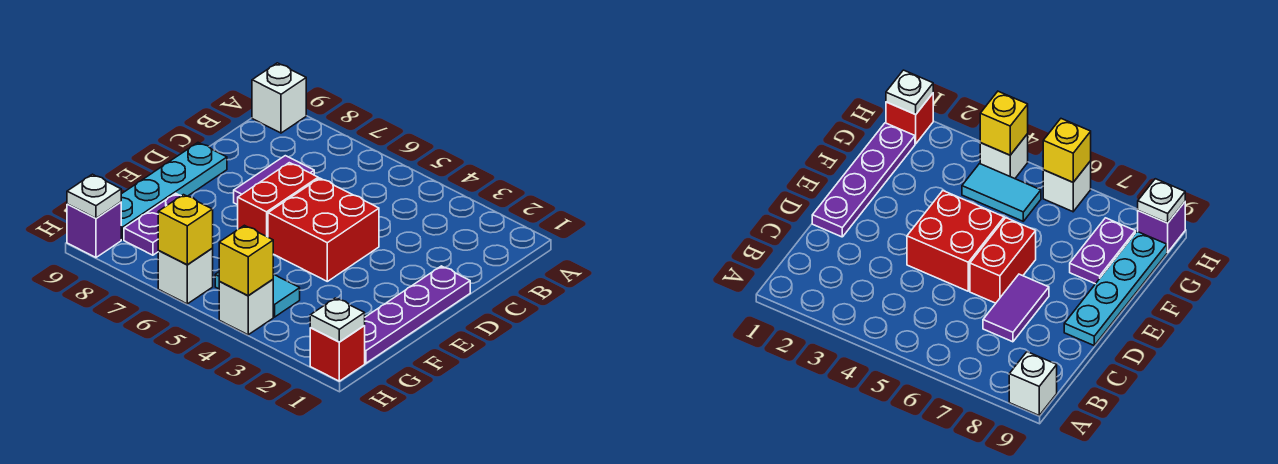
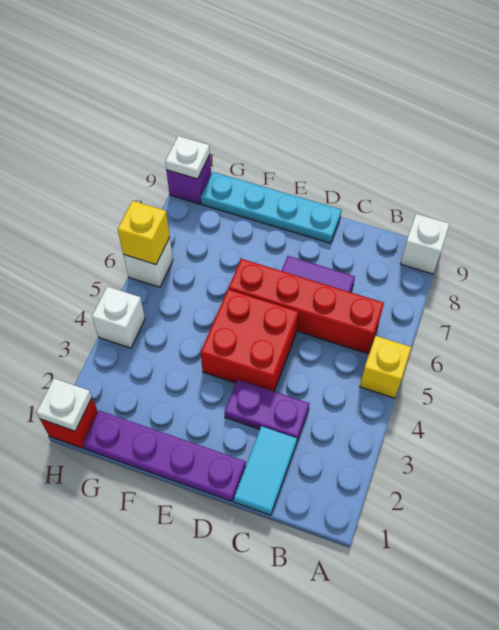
red 1x2 brick [238,163,318,237] -> red 1x4 brick [228,259,384,354]
purple 1x2 plate [124,193,181,255] -> purple 1x2 plate moved to [224,380,310,440]
cyan 1x2 tile [215,272,300,317] -> cyan 1x2 tile moved to [234,426,297,515]
yellow 1x1 brick [219,225,273,296] -> yellow 1x1 brick moved to [360,336,411,398]

